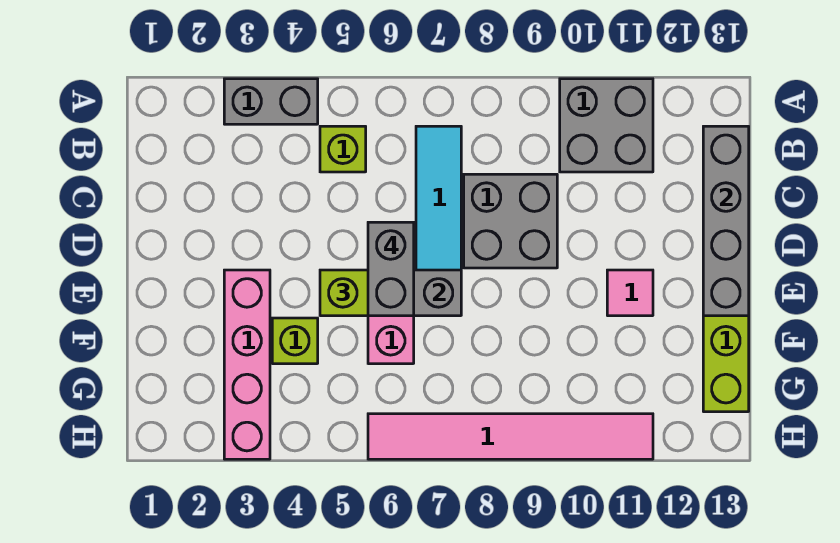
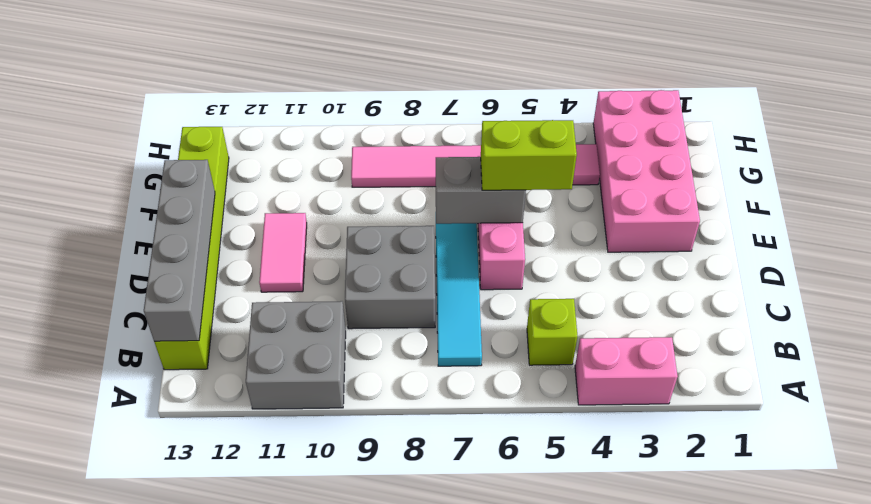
grey 1x2 brick [224,79,318,124] -> pink 1x2 brick [575,337,678,405]
grey 1x2 brick [368,222,414,316] -> none
pink 1x4 brick [224,270,270,459] -> pink 2x4 brick [593,90,700,252]
pink 1x1 tile [607,270,653,316] -> pink 1x2 tile [259,213,307,292]
lime 1x1 brick [272,318,318,364] -> none
pink 1x6 tile [368,414,653,459] -> pink 1x6 tile moved to [351,144,600,187]

